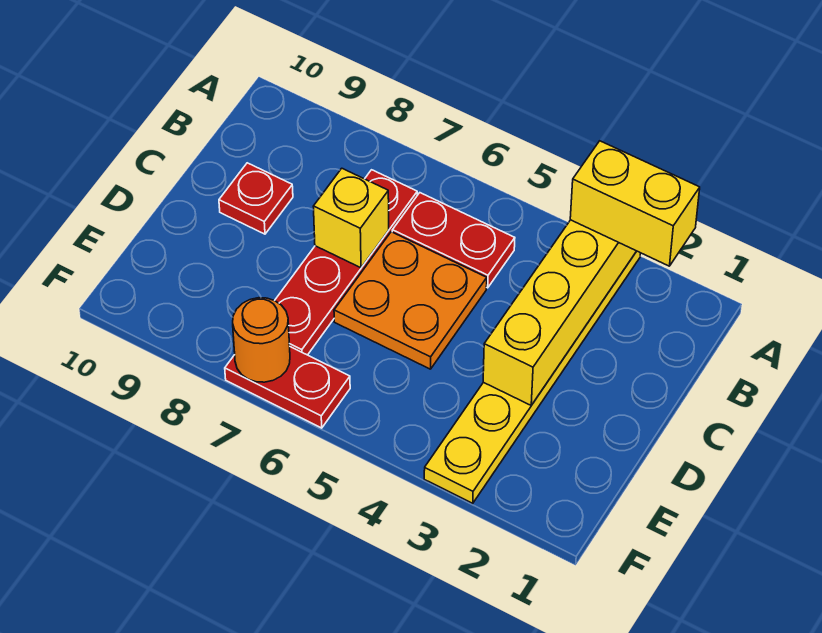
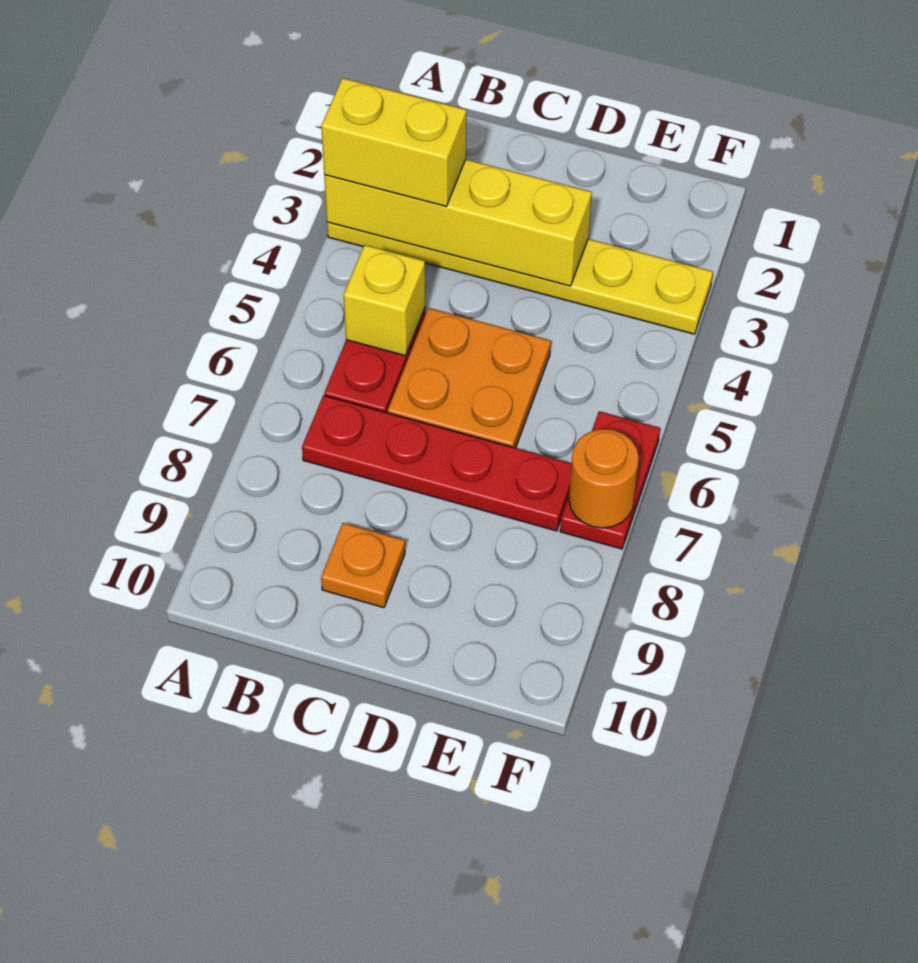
yellow 1x2 brick [570,141,700,266] -> yellow 1x2 brick turned to [321,78,466,206]
yellow 1x1 brick [313,168,389,268] -> yellow 1x1 brick moved to [344,245,425,356]
red 1x1 plate [219,163,293,234] -> orange 1x1 plate [321,523,405,608]

